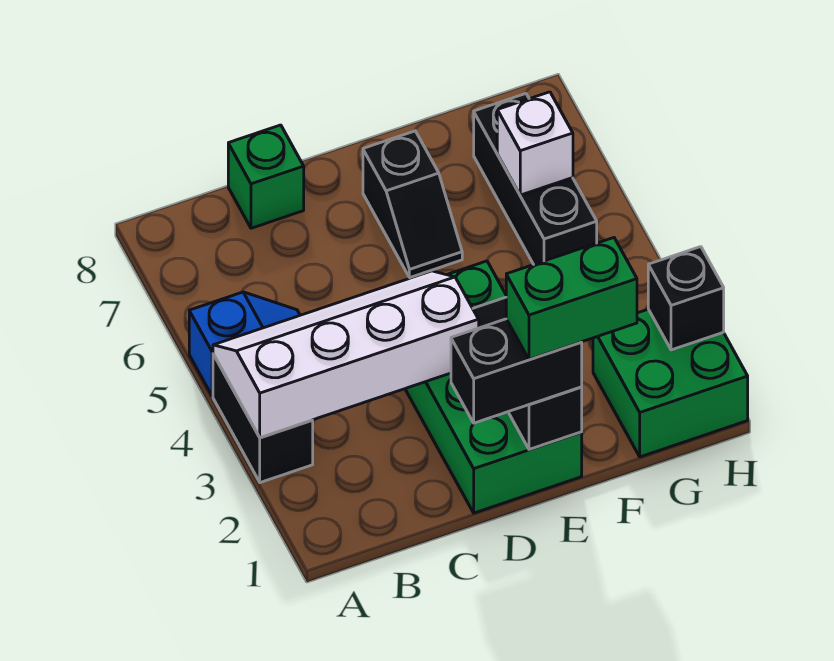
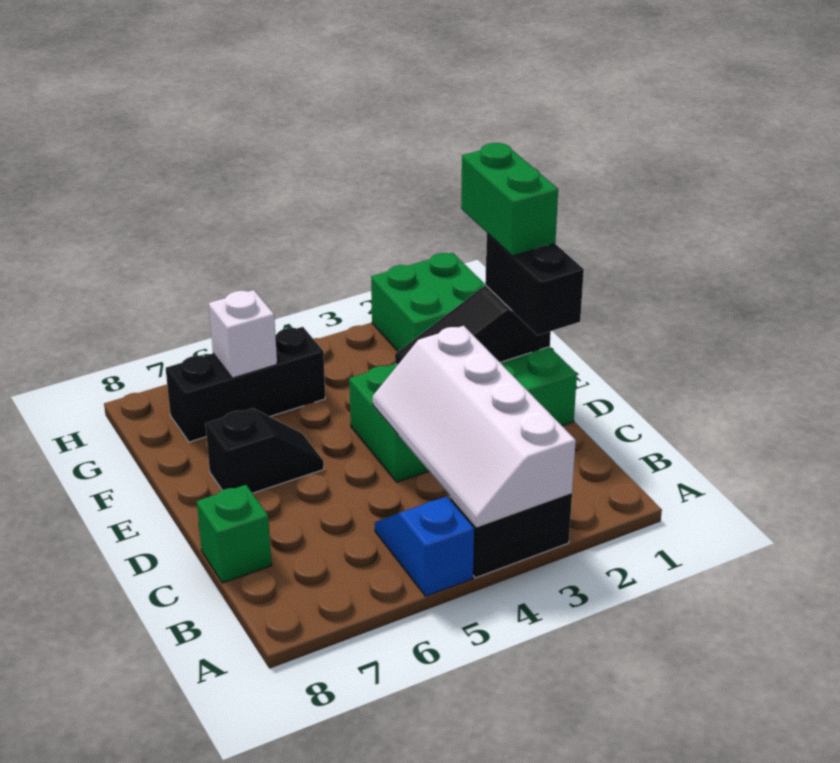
black 1x1 brick [648,247,724,350] -> none

